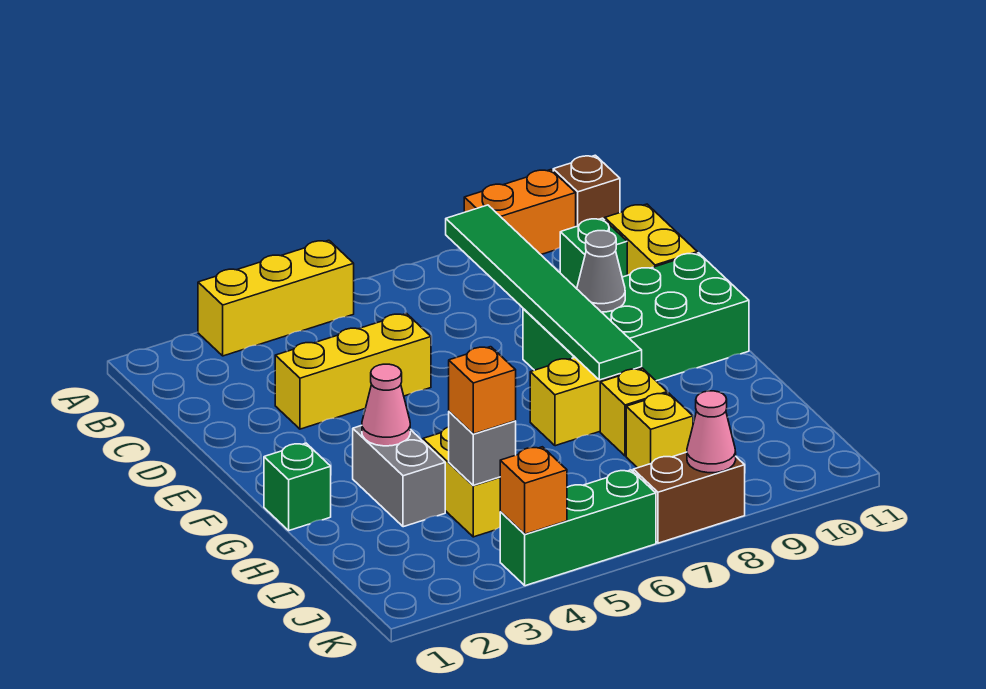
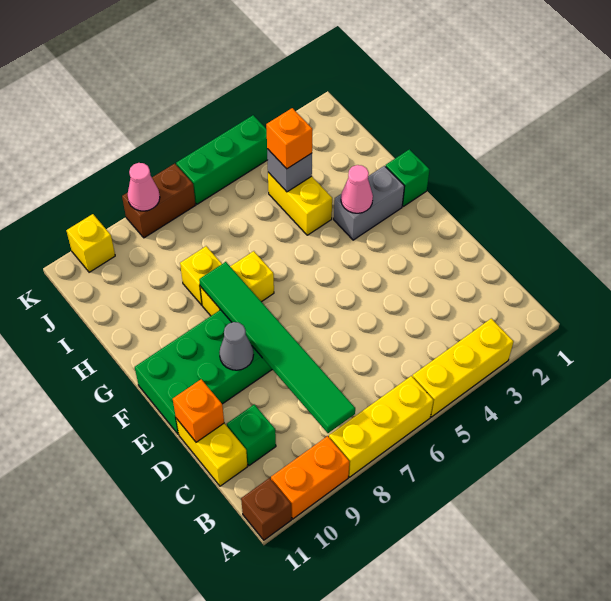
yellow 1x3 brick [275,313,431,429] -> yellow 1x3 brick moved to [329,376,433,477]
grey 1x2 brick [353,426,445,527] -> grey 1x2 brick turned to [334,166,404,240]
yellow 1x1 brick [626,393,693,468] -> yellow 1x1 brick moved to [66,214,115,272]
orange 1x1 brick [500,447,567,534] -> orange 1x1 brick moved to [173,379,224,442]

